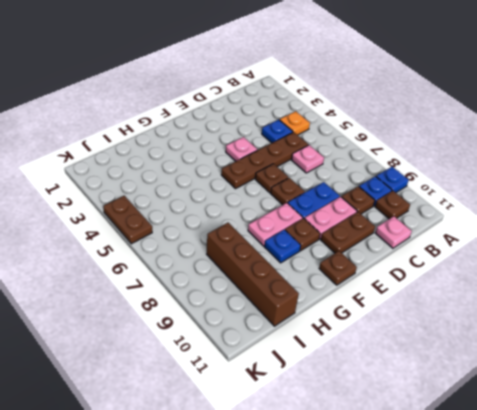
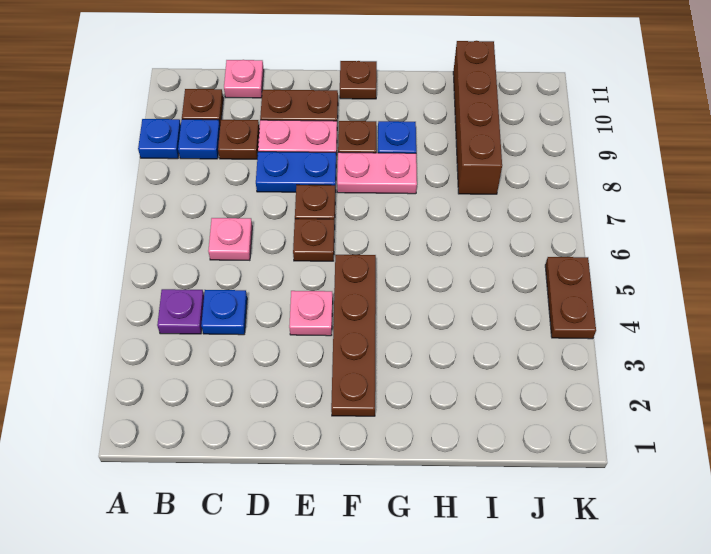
orange 1x1 plate [280,111,310,135] -> purple 1x1 plate [157,289,204,334]
brown 1x4 plate [221,132,308,189] -> brown 1x4 plate turned to [331,255,376,416]

